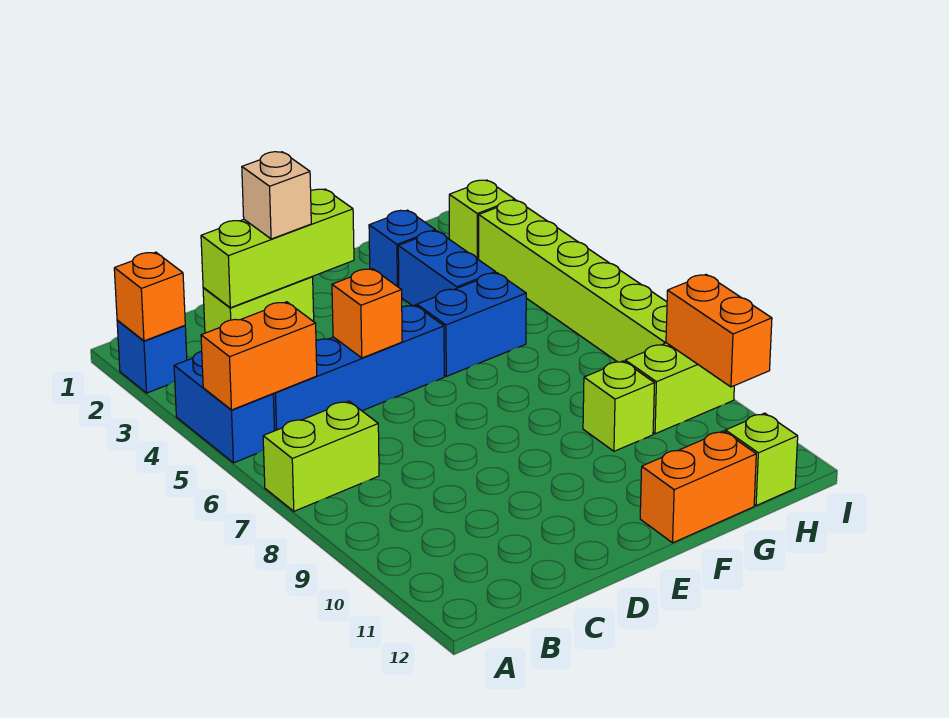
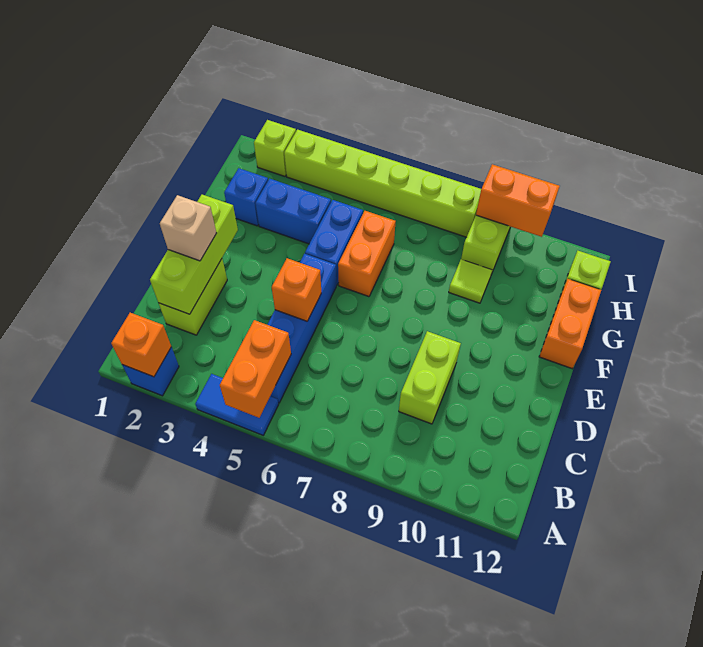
blue 1x2 brick [174,351,275,463] -> blue 1x2 tile [195,374,278,435]
lime 1x2 brick [263,401,379,511] -> lime 1x2 brick moved to [399,331,461,424]
none -> orange 1x2 brick [338,211,396,297]
lime 1x1 brick [583,361,654,451] -> lime 1x1 tile [449,260,492,303]

